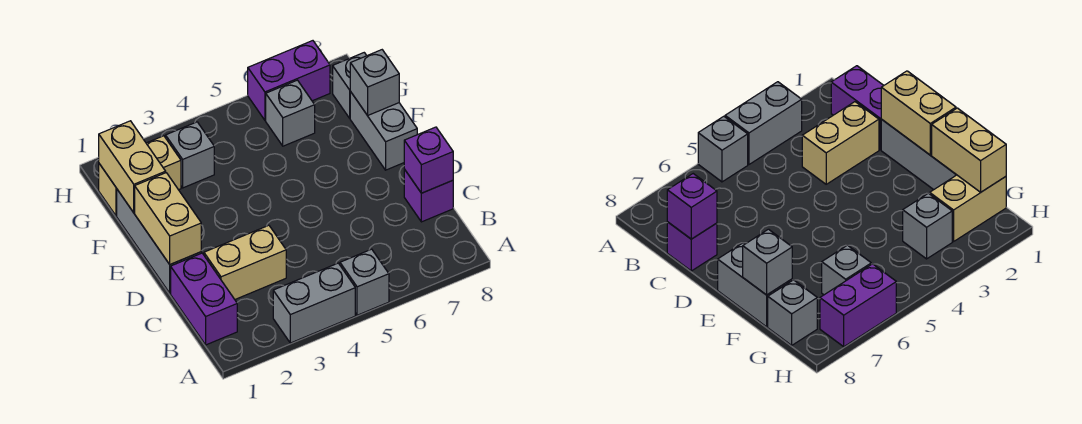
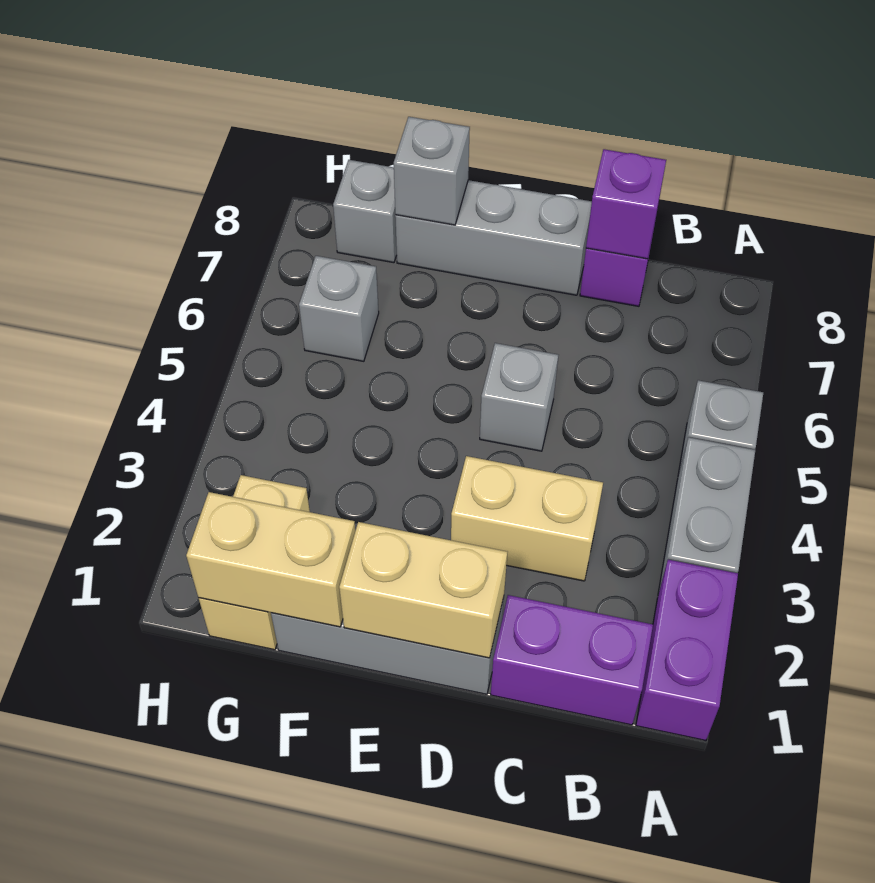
tan 1x2 brick [204,225,286,299] -> tan 1x2 brick turned to [451,456,603,581]
grey 1x2 brick [350,92,417,170] -> grey 1x3 brick [395,180,592,295]
grey 1x1 brick [166,122,214,188] -> grey 1x1 brick moved to [480,343,558,451]
purple 1x2 brick [248,41,330,120] -> purple 1x2 brick moved to [636,560,738,741]

